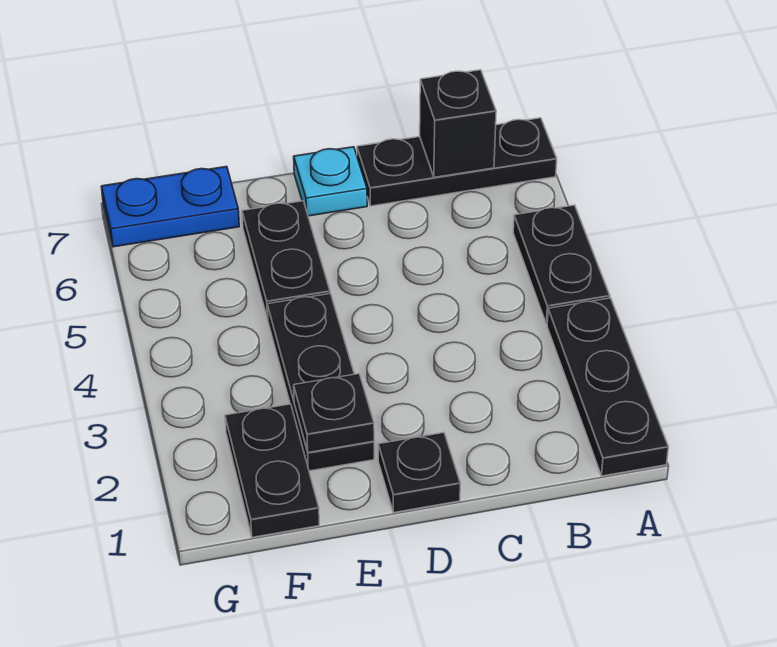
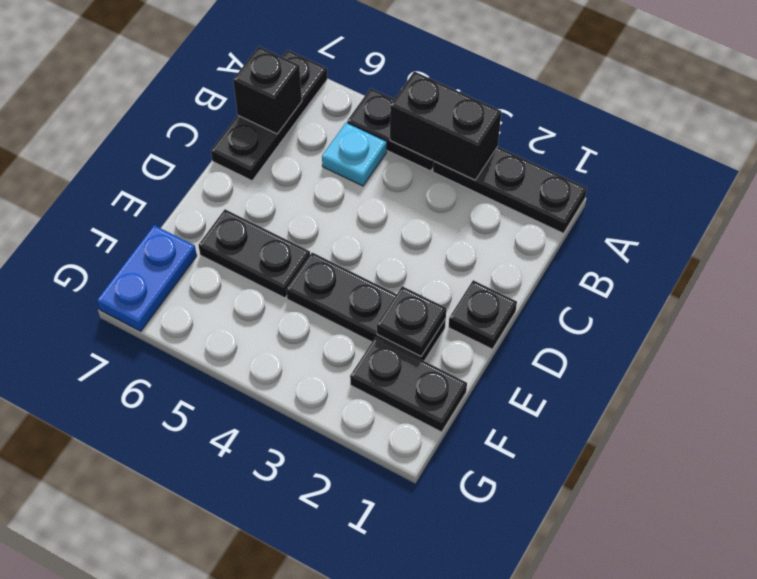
none -> black 1x2 brick [390,71,501,180]
cyan 1x1 plate [294,147,367,216] -> cyan 1x1 plate moved to [322,123,387,186]

